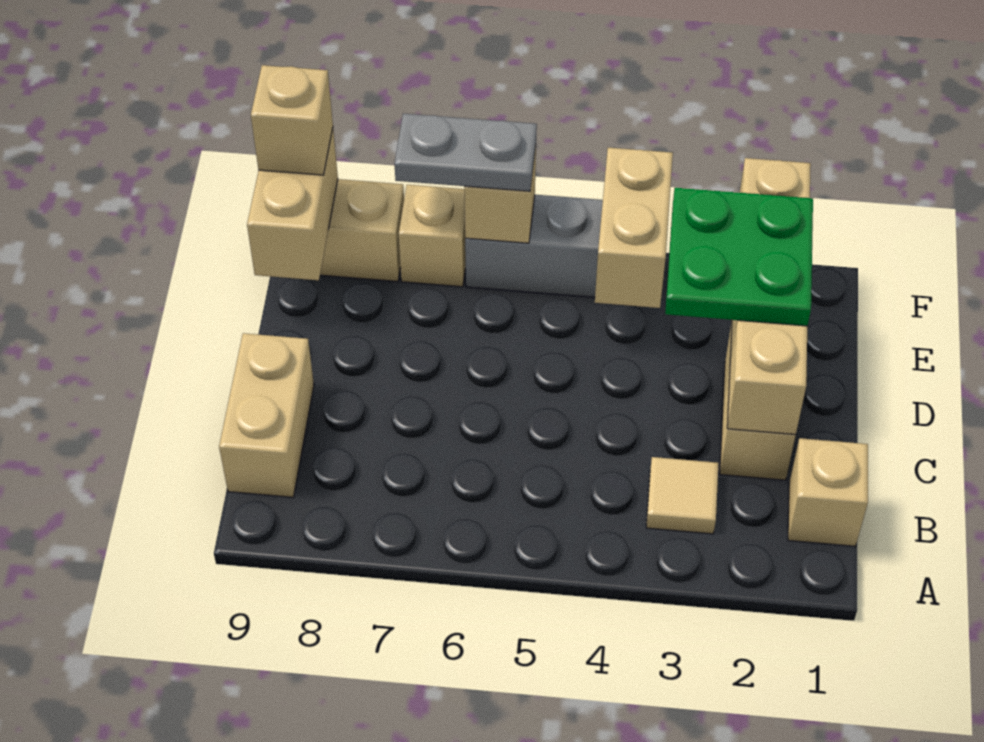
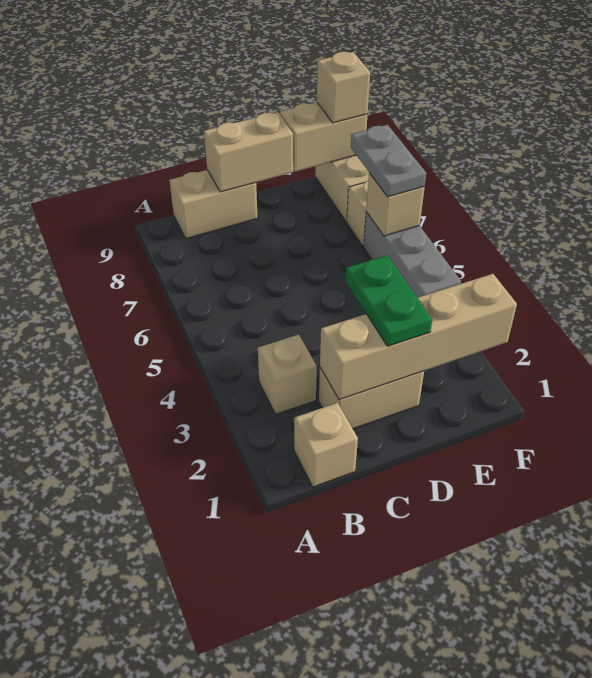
tan 1x1 tile [646,457,719,534] -> tan 1x1 brick [258,335,317,414]
green 2x2 plate [665,188,813,326] -> green 1x2 plate [345,255,432,346]
tan 1x2 brick [595,148,673,308] -> tan 1x2 brick moved to [204,112,293,192]

